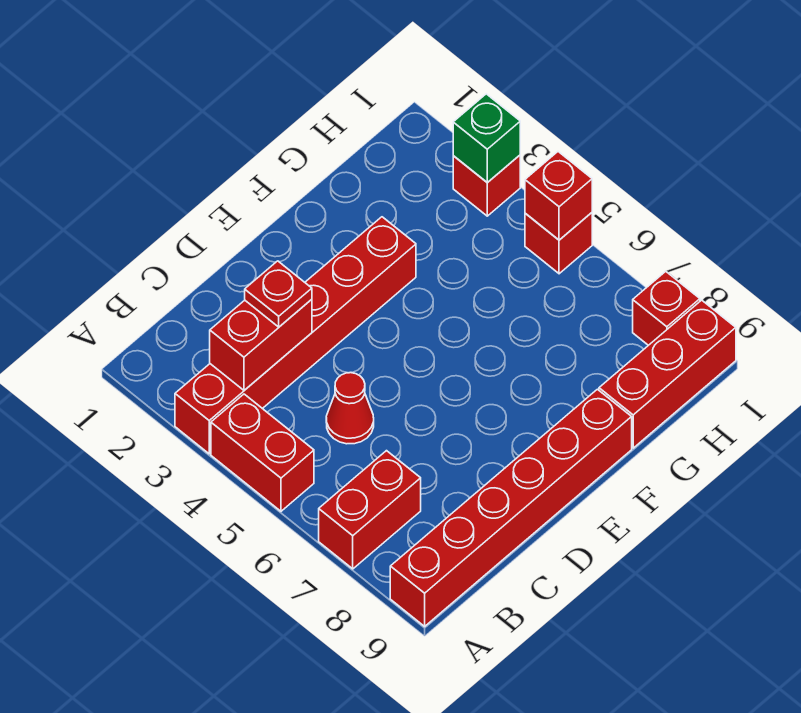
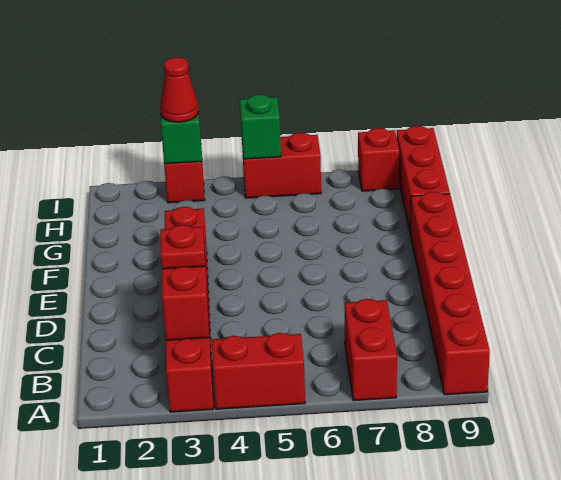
red 1x1 cone [326,373,374,444] -> red 1x1 cone moved to [160,57,199,122]
red 1x1 brick [525,213,592,274] -> red 1x2 brick [242,133,321,198]
red 1x1 brick [525,152,592,240] -> green 1x1 brick [240,95,281,159]

